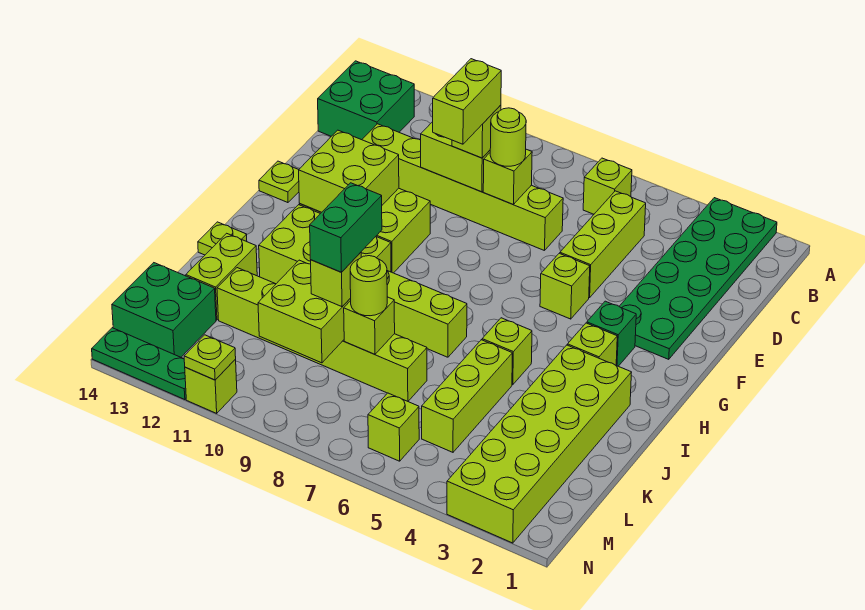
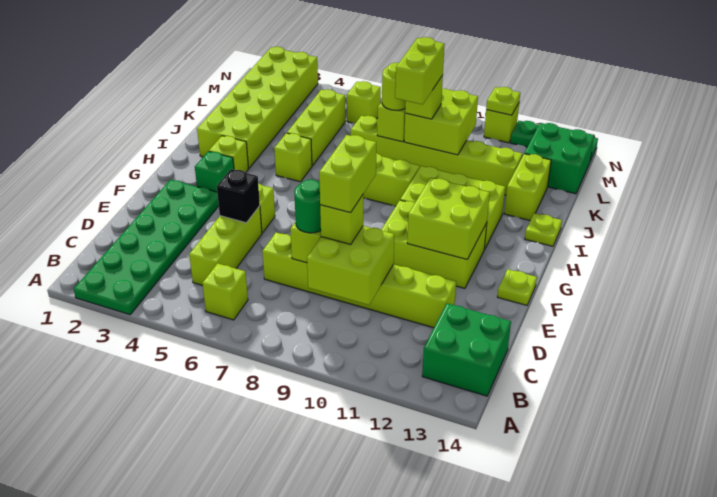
lime 1x1 round brick [490,108,526,166] -> green 1x1 round brick [294,179,321,233]
none -> black 1x1 brick [217,169,260,223]
green 1x2 brick [310,183,382,272] -> lime 1x2 brick [395,37,445,104]

